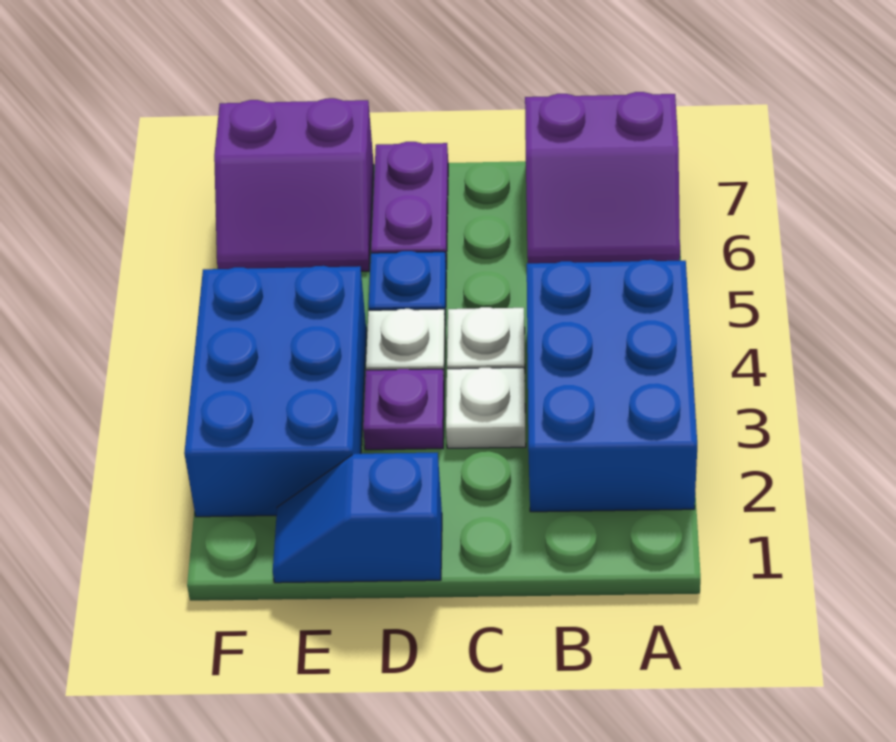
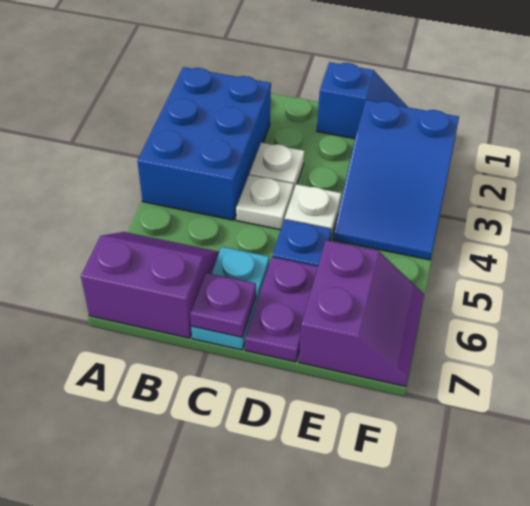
none -> cyan 1x2 plate [191,247,269,350]
purple 1x1 plate [363,369,444,450] -> purple 1x1 plate moved to [190,273,256,337]
blue 2x3 brick [184,266,367,517] -> blue 2x3 slope [333,100,459,260]
purple 2x2 slope [214,98,374,271] -> purple 2x2 slope turned to [299,240,424,387]

